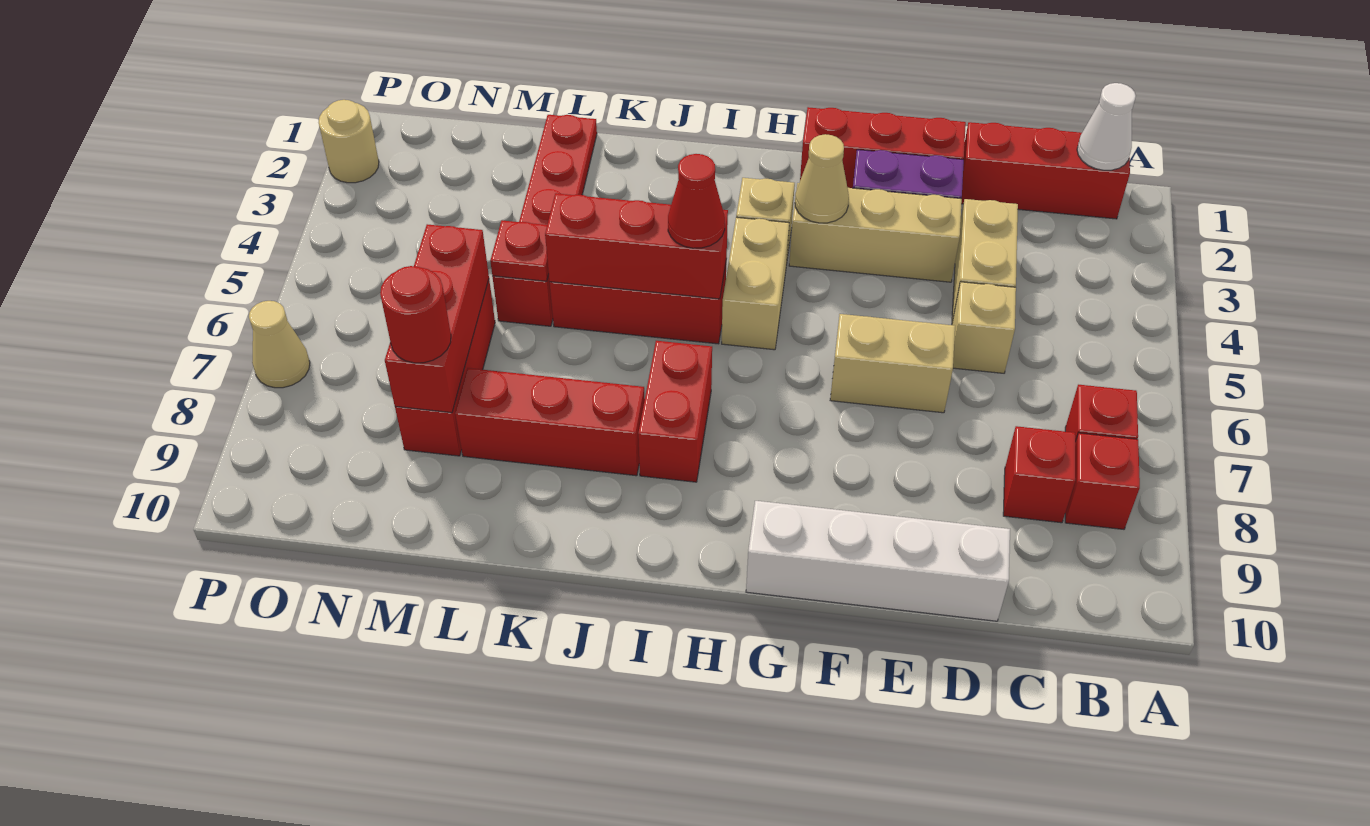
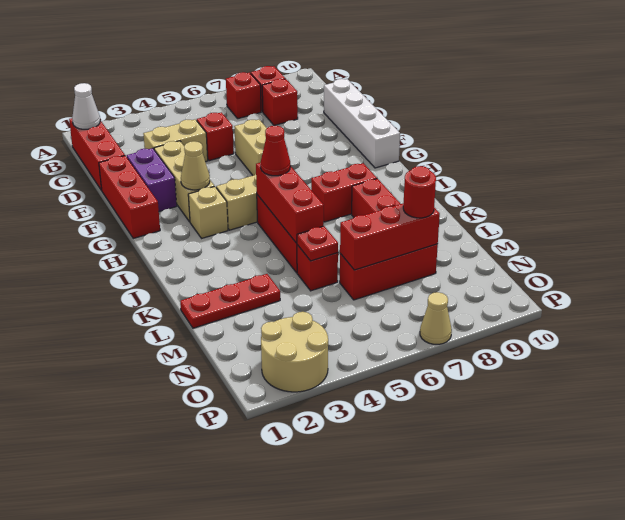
tan 1x1 brick [952,282,1016,373] -> red 1x1 brick [197,112,234,161]
tan 1x1 round brick [319,100,379,183] -> tan 2x2 round brick [261,312,328,392]

